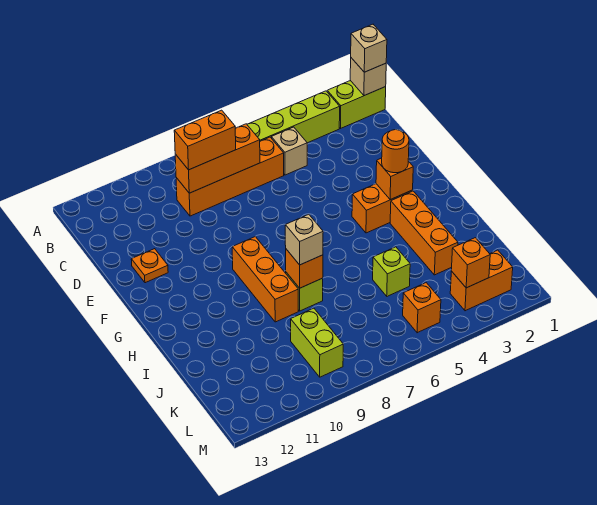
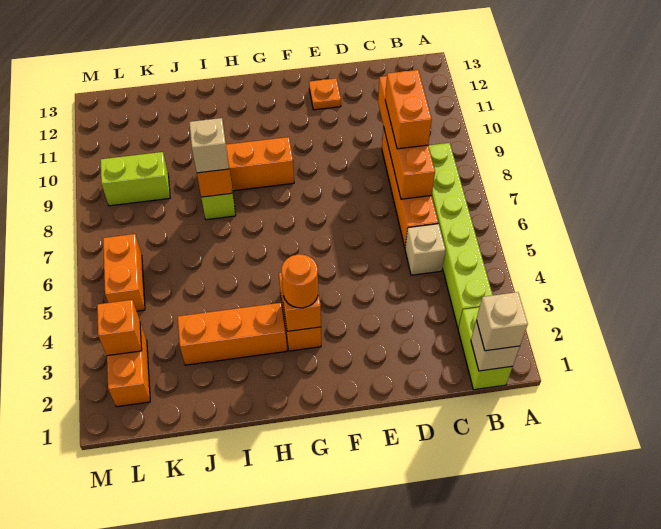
orange 1x3 brick [175,124,260,193] -> orange 1x4 brick [378,76,435,199]
lime 1x1 brick [373,247,410,296] -> none
orange 1x1 brick [403,283,441,333] -> orange 1x2 brick [103,234,145,311]

